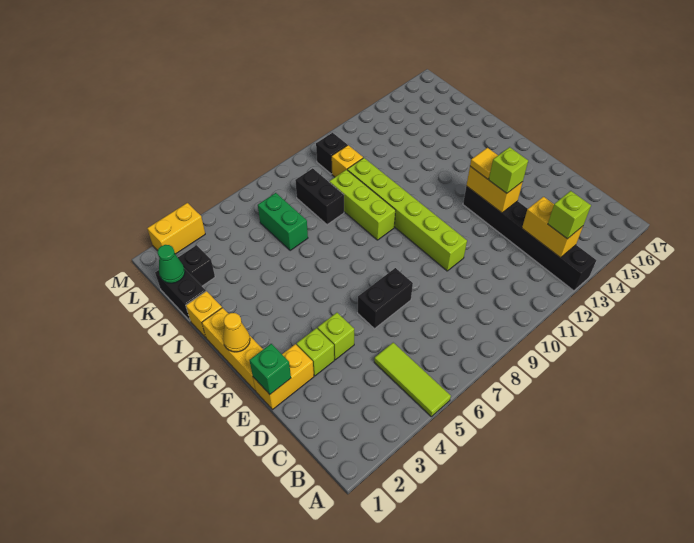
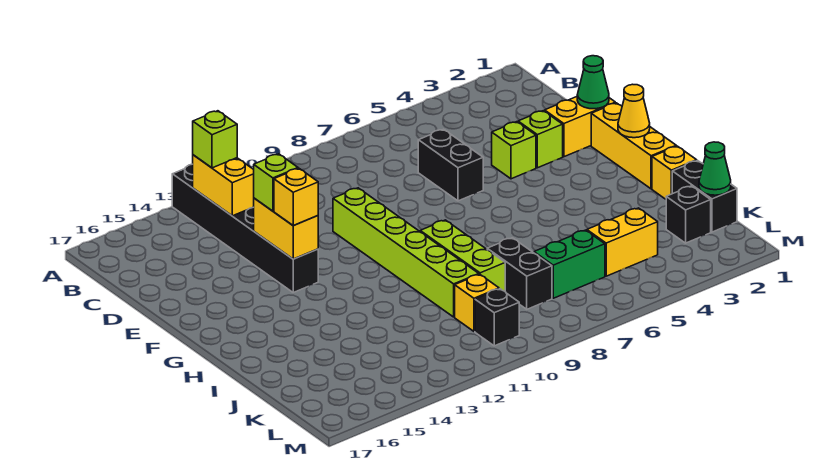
lime 1x3 tile [374,343,451,417] -> none
green 1x1 brick [249,344,291,394] -> green 1x1 cone [577,56,609,109]
black 1x2 brick [358,268,413,329] -> black 1x2 brick turned to [418,129,483,201]
yellow 1x1 tile [470,148,498,179] -> yellow 1x1 brick [274,168,318,226]
green 1x2 brick [258,193,308,251] -> green 1x2 brick turned to [534,230,605,298]
yellow 1x2 brick [147,203,205,254] -> yellow 1x2 brick moved to [587,208,658,276]

